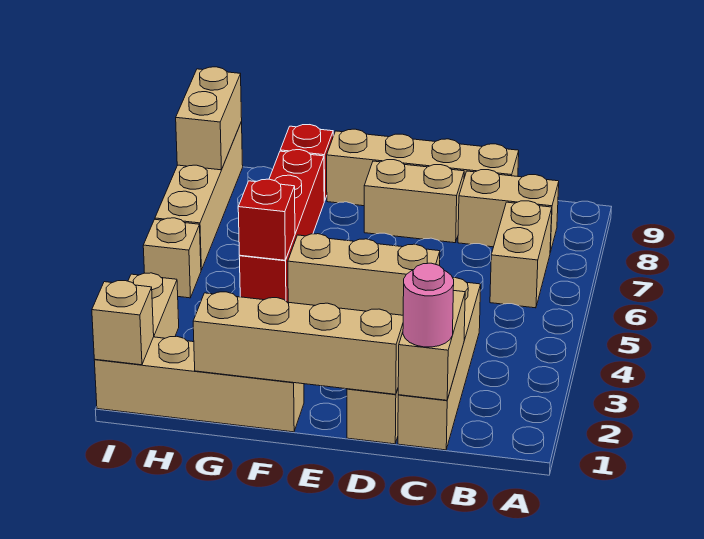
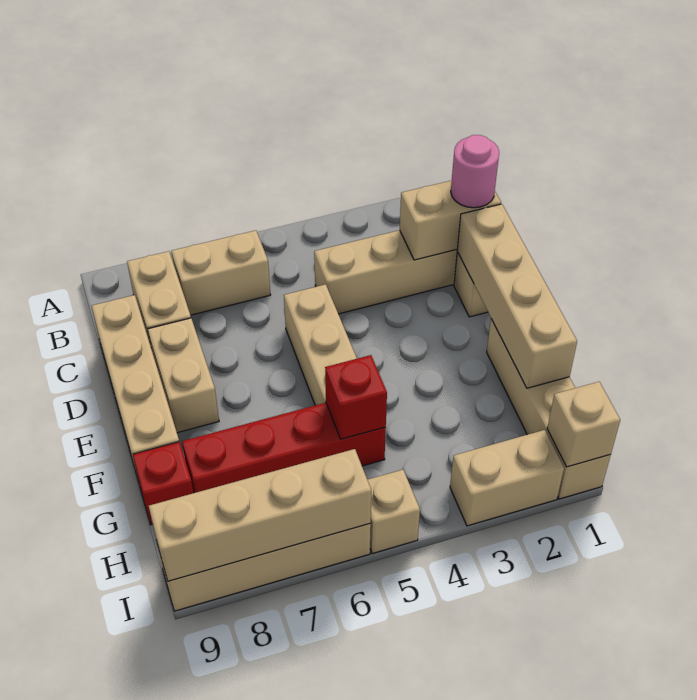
tan 1x2 brick [176,67,242,170] -> tan 1x4 brick [149,449,371,581]

